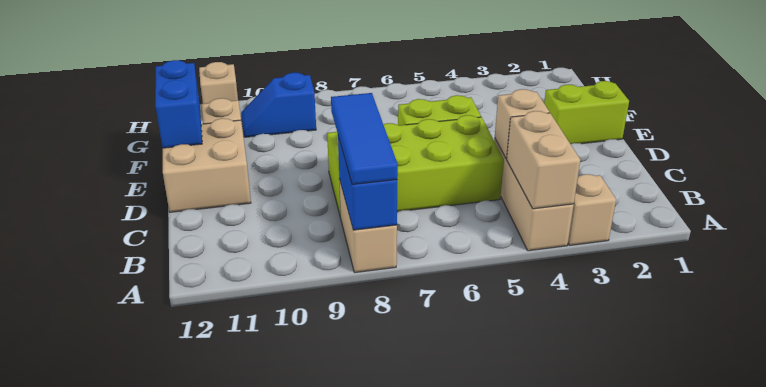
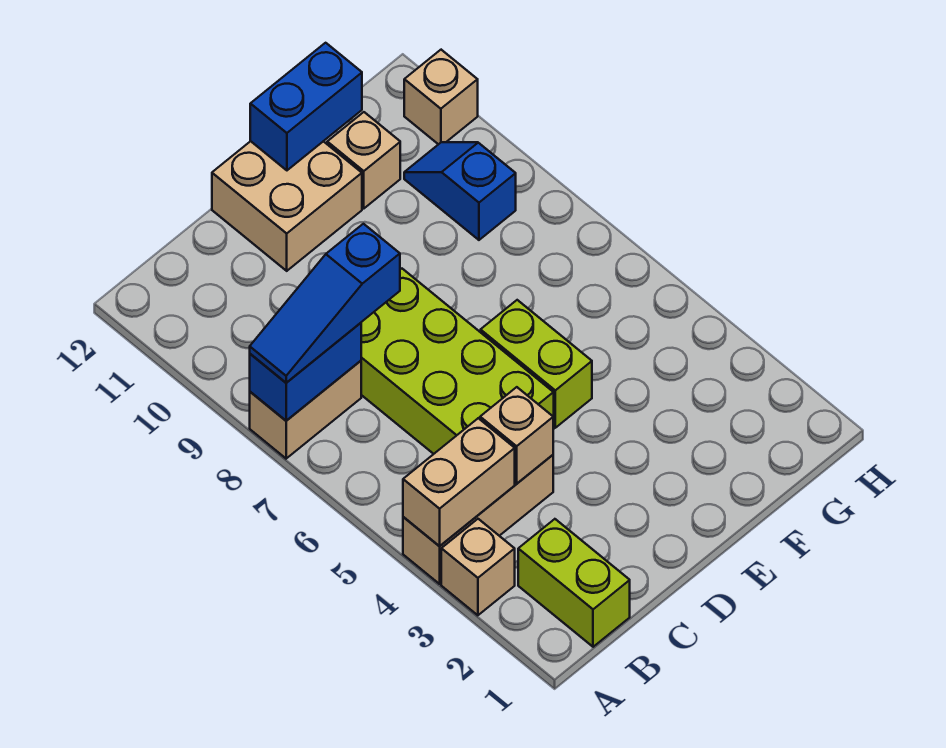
blue 1x3 tile [331,93,398,184] -> blue 1x3 slope [250,224,400,383]
lime 1x2 brick [544,81,629,144] -> lime 1x2 brick moved to [518,519,630,647]

